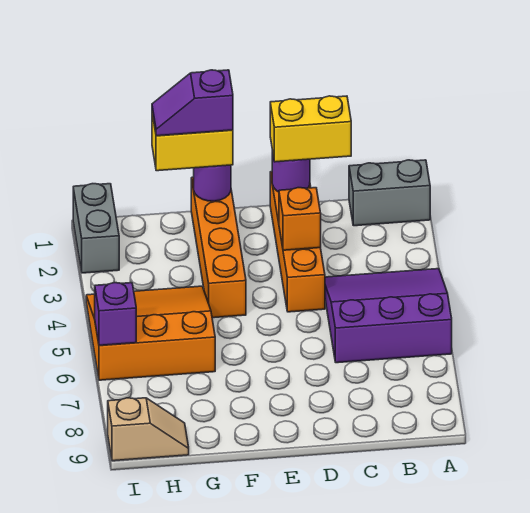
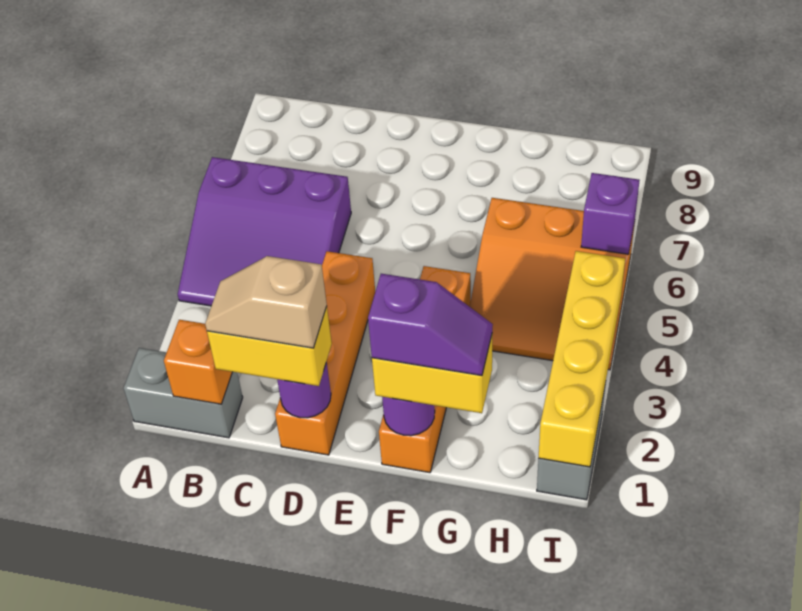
orange 1x1 brick [279,188,321,250] -> orange 1x1 brick moved to [164,320,232,404]
tan 1x2 slope [108,398,189,461] -> tan 1x2 slope moved to [205,256,327,348]
none -> yellow 1x4 brick [539,251,625,467]

